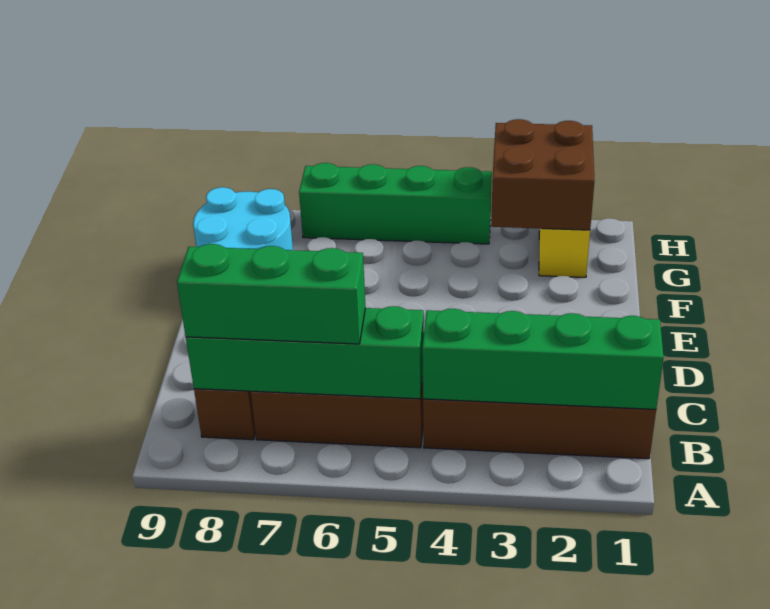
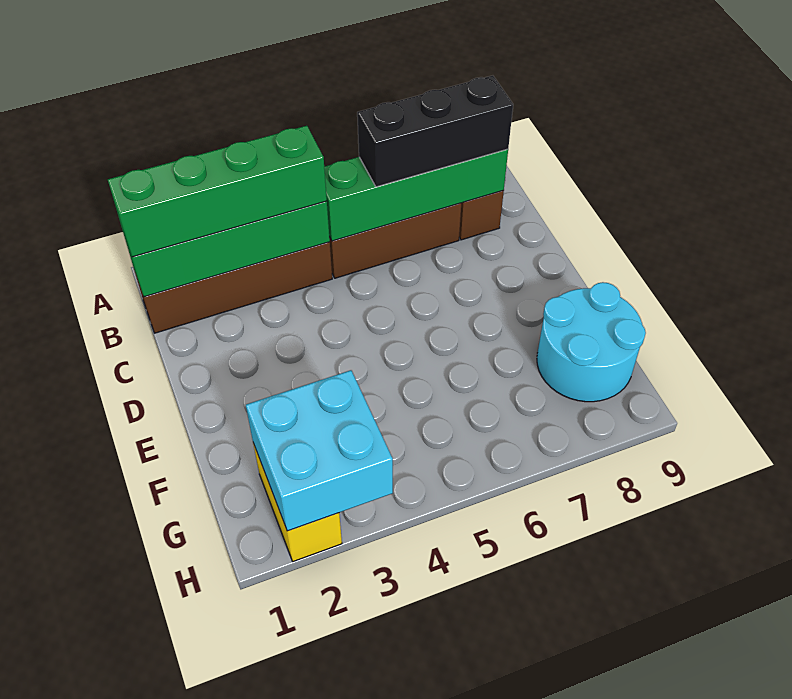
green 1x3 brick [177,244,366,344] -> black 1x3 brick [357,76,513,187]
brown 2x2 brick [491,119,595,230] -> cyan 2x2 brick [246,370,393,531]
green 1x4 brick [299,163,492,244] -> green 1x4 brick moved to [108,126,327,257]

